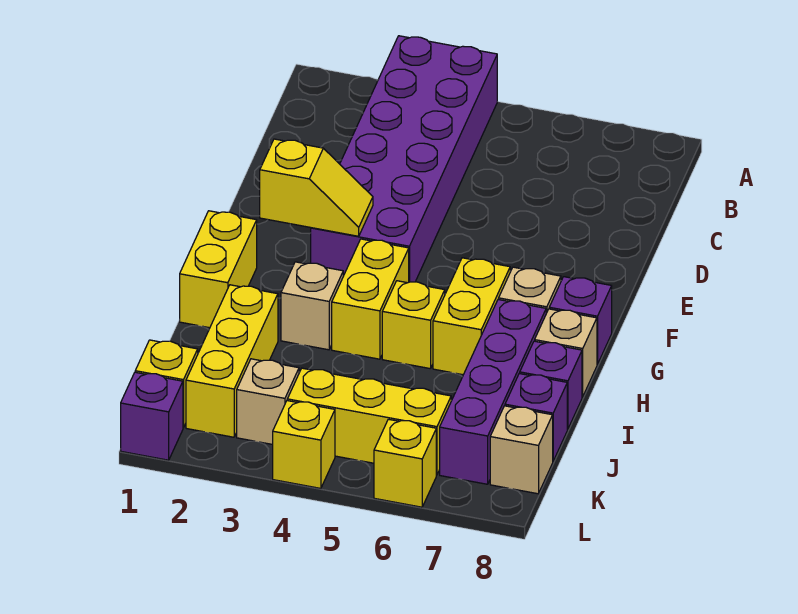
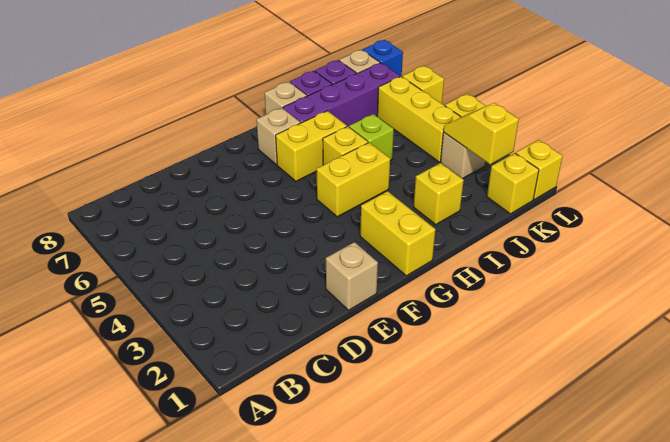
purple 2x6 brick [311,36,497,282] -> none
yellow 1x2 slope [260,139,373,236] -> yellow 1x2 slope moved to [444,103,519,164]
yellow 1x2 brick [180,211,257,328] -> yellow 1x2 brick turned to [360,191,435,276]
purple 1x1 brick [549,277,612,364] -> none
tan 1x1 brick [281,262,343,350] -> tan 1x1 brick moved to [326,242,378,310]
yellow 1x3 brick [186,285,278,437] -> yellow 1x1 brick [414,163,464,224]
none -> lime 1x1 brick [349,114,394,160]
purple 1x1 brick [121,372,183,460] -> yellow 1x1 brick [516,140,563,200]
none -> blue 1x1 brick [363,40,403,77]

